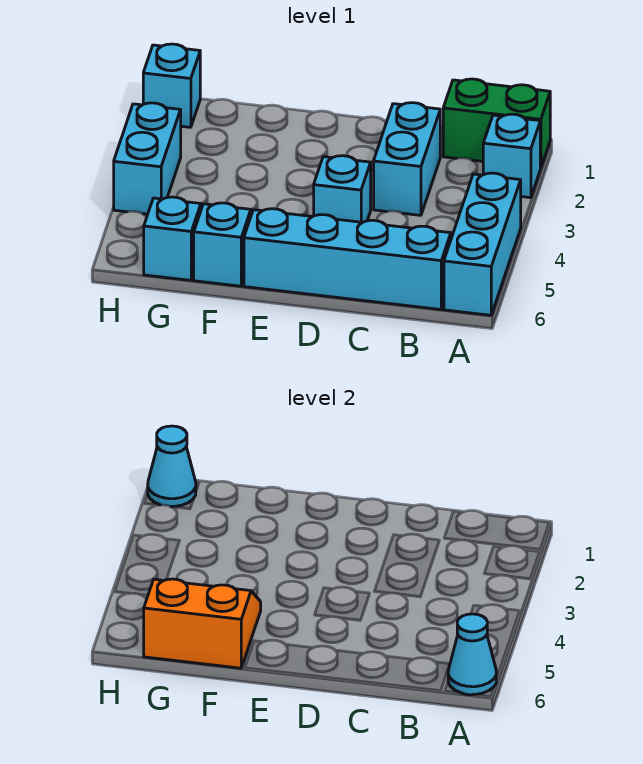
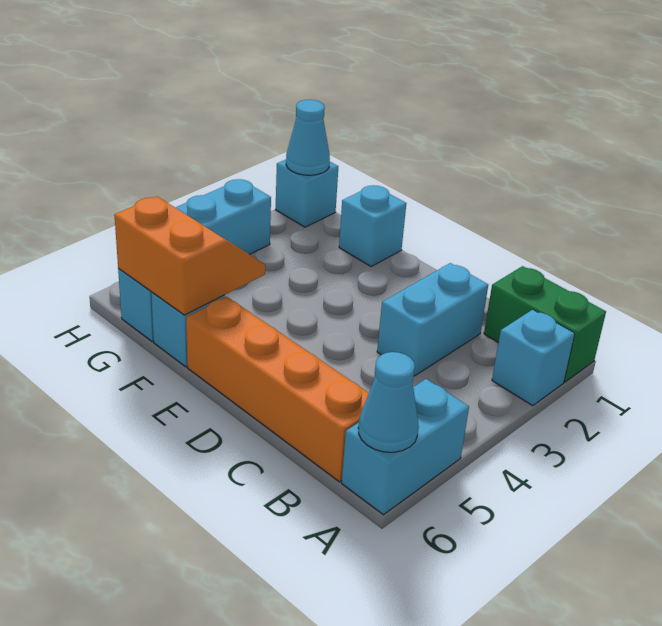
cyan 1x3 brick [444,173,521,315] -> cyan 1x2 brick [342,379,469,515]
cyan 1x4 brick [244,209,451,310] -> orange 1x4 brick [186,297,369,482]
cyan 1x1 brick [314,156,371,222] -> cyan 1x1 brick moved to [339,185,406,267]

